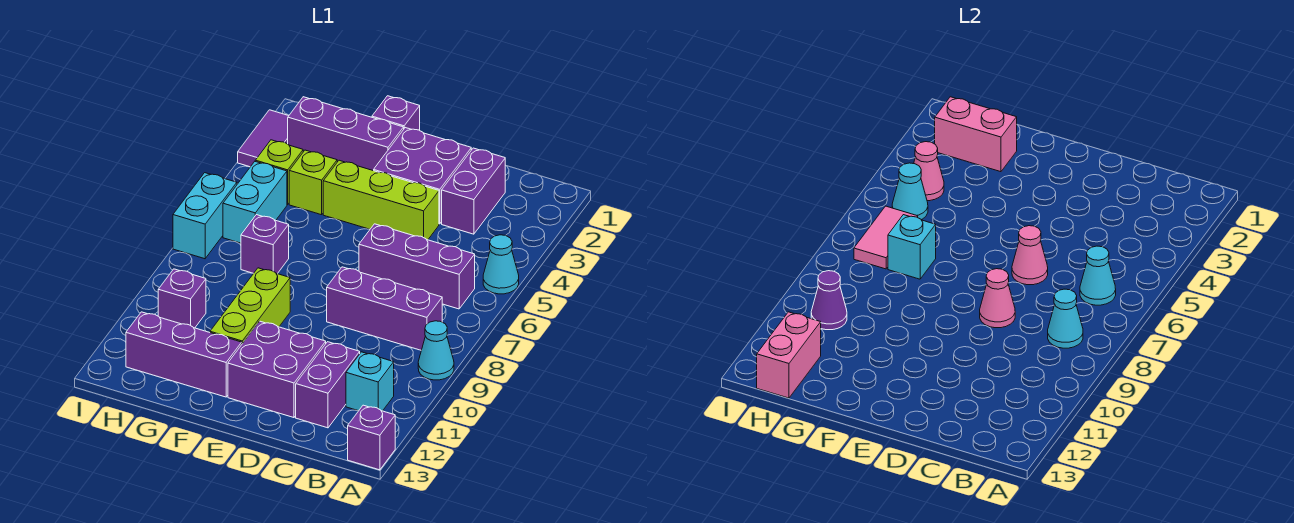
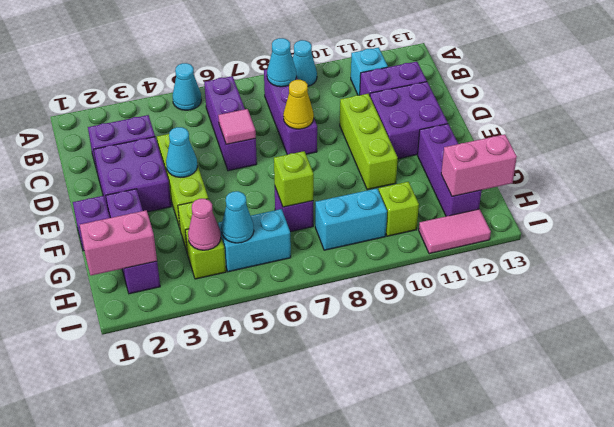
purple 1x1 brick [348,405,395,470] -> none
cyan 1x1 cone [1080,246,1116,305] -> cyan 1x1 cone moved to [166,127,197,178]
pink 1x1 cone [1012,226,1048,285] -> pink 1x1 tile [218,109,256,144]
pink 1x1 cone [980,269,1015,328] -> yellow 1x1 cone [283,80,314,129]
lime 1x3 brick [210,268,290,344] -> lime 1x3 brick turned to [340,94,398,190]
pink 1x2 brick [935,97,1017,172] -> pink 1x2 brick turned to [80,210,157,275]
cyan 1x1 brick [888,215,936,279] -> lime 1x1 brick [274,151,314,207]
pink 1x2 tile [854,206,918,269] -> pink 1x2 tile moved to [419,209,491,254]
purple 1x1 brick [158,269,206,328] -> lime 1x1 brick [379,182,419,236]
purple 1x1 cone [811,271,847,330] -> none
purple 1x2 tile [238,110,288,167] -> none
cyan 1x2 brick [173,173,237,259] -> cyan 1x2 brick moved to [315,188,387,250]

